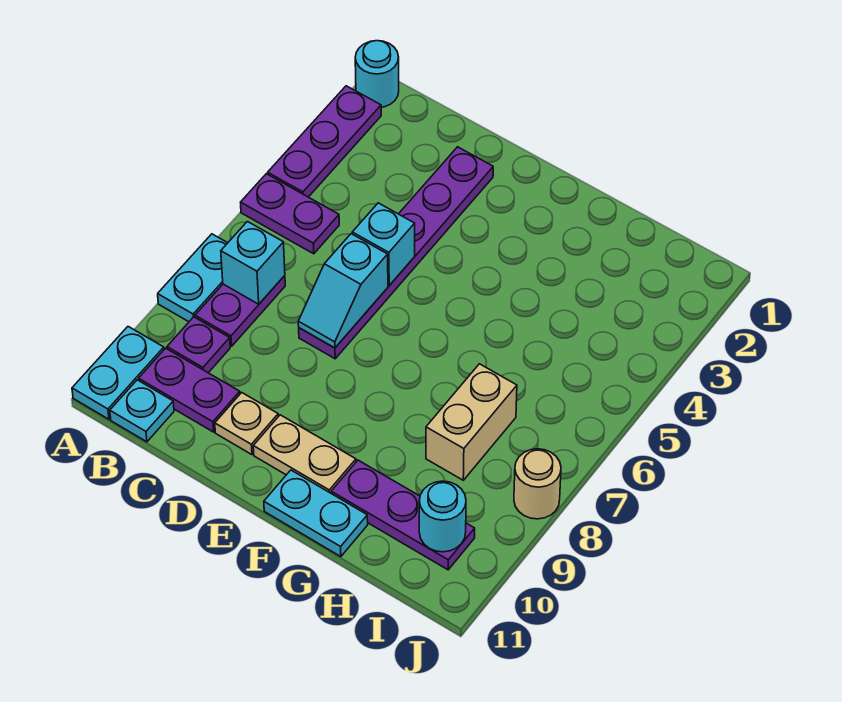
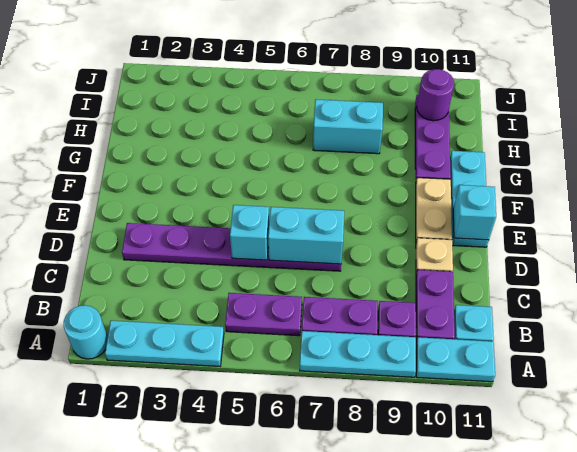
purple 1x3 plate [268,86,381,197] -> cyan 1x3 plate [105,321,224,366]
purple 1x2 plate [241,174,339,254] -> purple 1x2 plate turned to [225,293,302,336]
cyan 1x2 plate [158,234,227,322] -> cyan 1x3 plate [300,331,416,377]
cyan 1x1 brick [221,222,285,304] -> cyan 1x1 brick moved to [453,185,496,240]
cyan 1x2 slope [298,234,388,348] -> cyan 1x2 brick [268,207,344,264]
cyan 1x2 plate [264,470,368,557] -> cyan 1x3 plate [450,151,489,247]
tan 1x2 brick [426,364,517,480] -> cyan 1x2 brick [313,100,383,154]
cyan 1x1 round brick [419,481,466,552] -> purple 1x1 round brick [417,69,454,121]
tan 1x1 round brick [514,449,561,519] -> none

